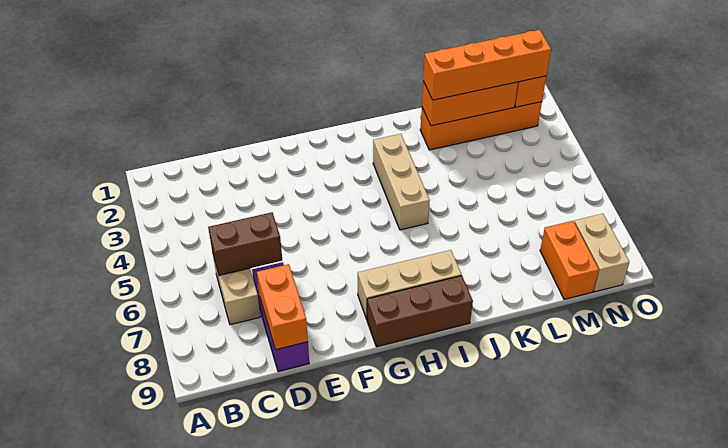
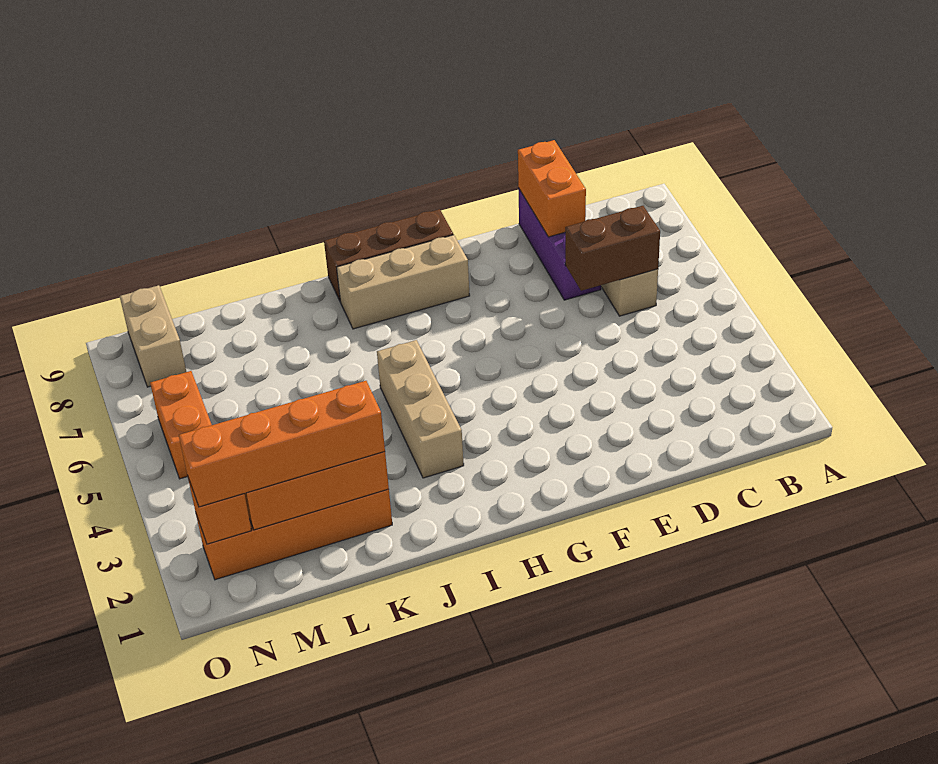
orange 1x2 brick [540,221,599,299] -> orange 1x2 brick moved to [150,371,212,479]

